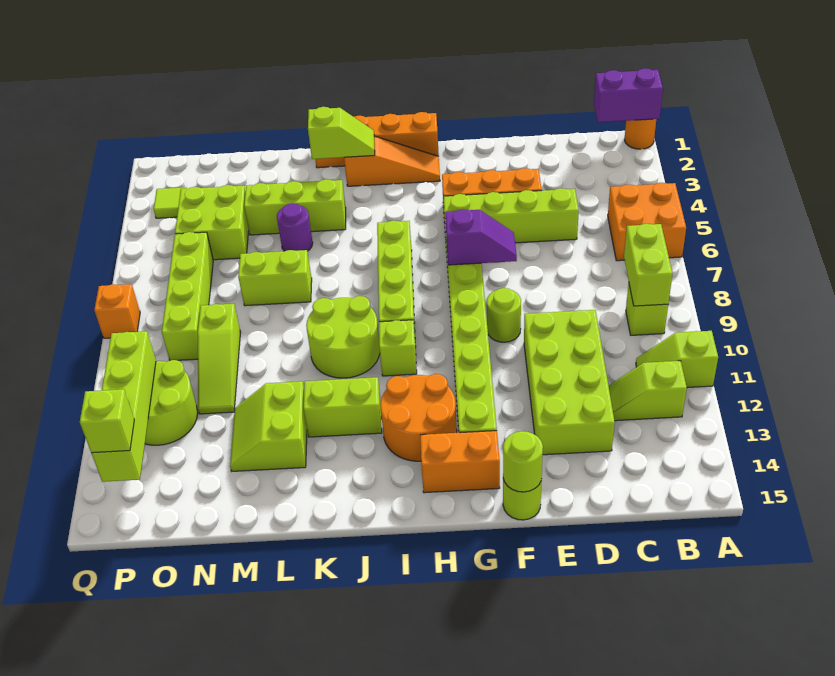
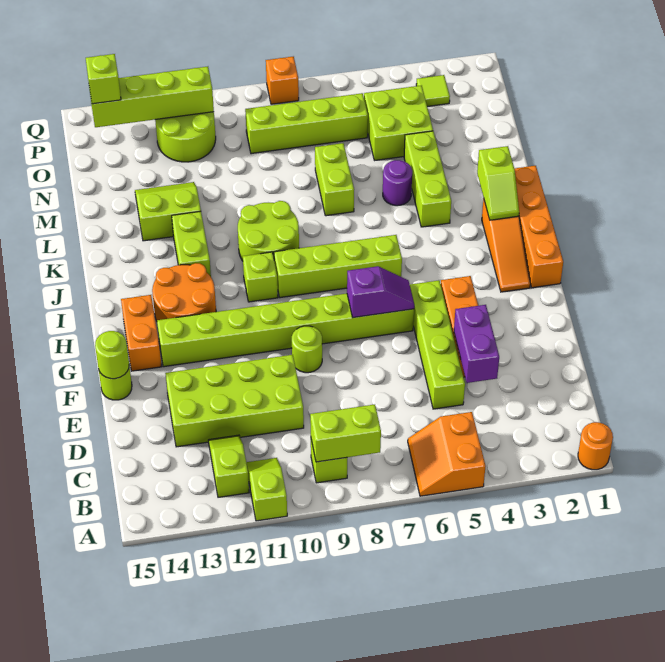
purple 1x2 brick [594,68,663,122] -> purple 1x2 brick moved to [454,305,499,383]
orange 2x2 brick [608,183,686,261] -> orange 2x2 slope [408,412,486,496]
purple 1x2 slope [445,209,517,265] -> purple 1x2 slope turned to [347,266,414,318]
lime 1x3 slope [198,304,241,414] -> none

